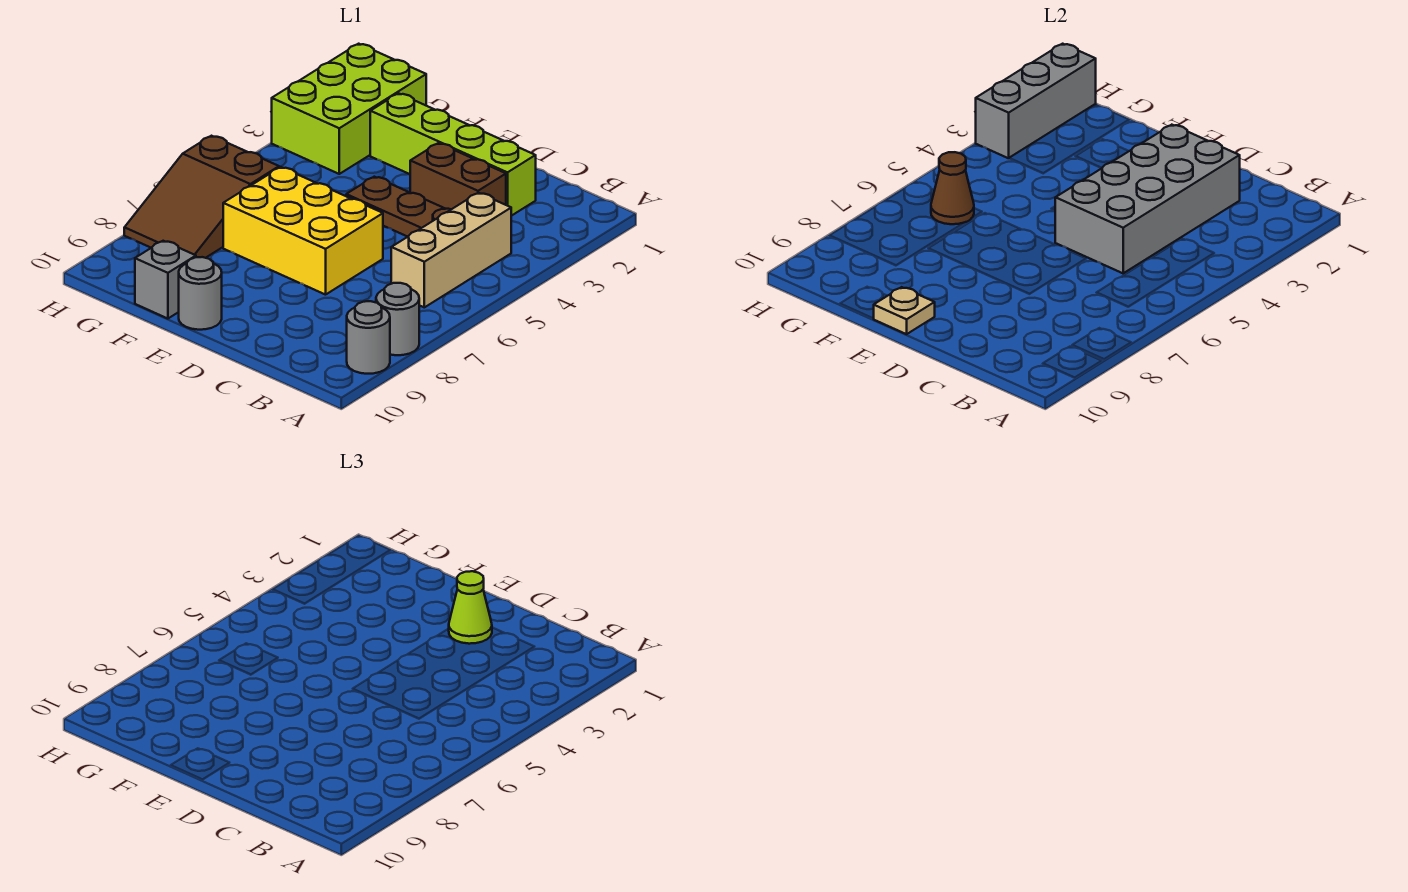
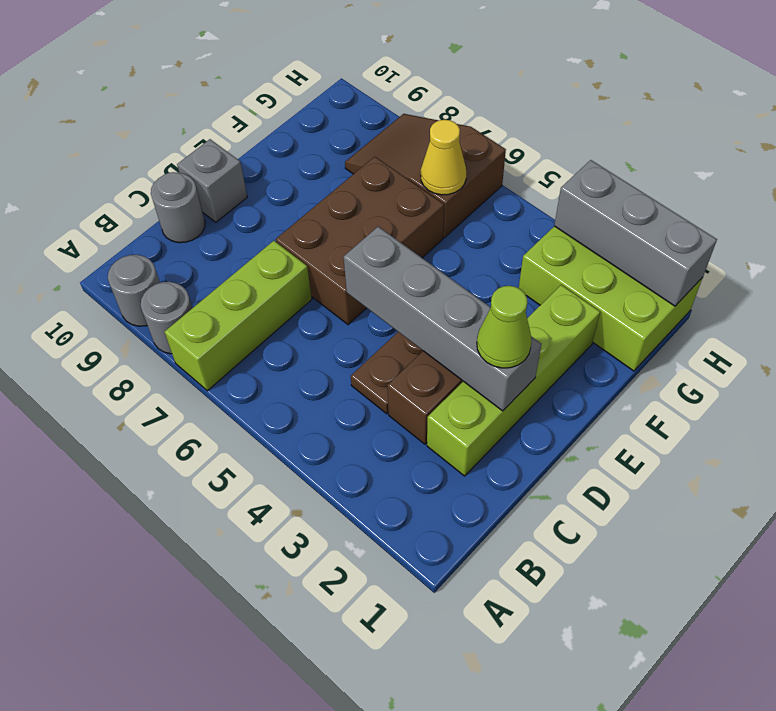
none -> lime 1x3 brick [165,241,312,391]
tan 1x3 brick [391,193,511,307] -> none
grey 2x4 brick [1055,125,1240,273] -> grey 1x4 brick [344,227,541,411]
yellow 2x3 brick [223,167,383,295] -> brown 2x3 brick [276,157,444,325]
grey 1x1 round brick [179,257,222,330] -> grey 1x1 round brick moved to [151,172,205,243]
tan 1x1 plate [874,287,935,334] -> none
grey 1x1 brick [135,241,196,319] -> grey 1x1 brick moved to [177,139,247,222]
brown 1x1 cone [931,152,974,224] -> yellow 1x1 cone [421,120,466,195]

